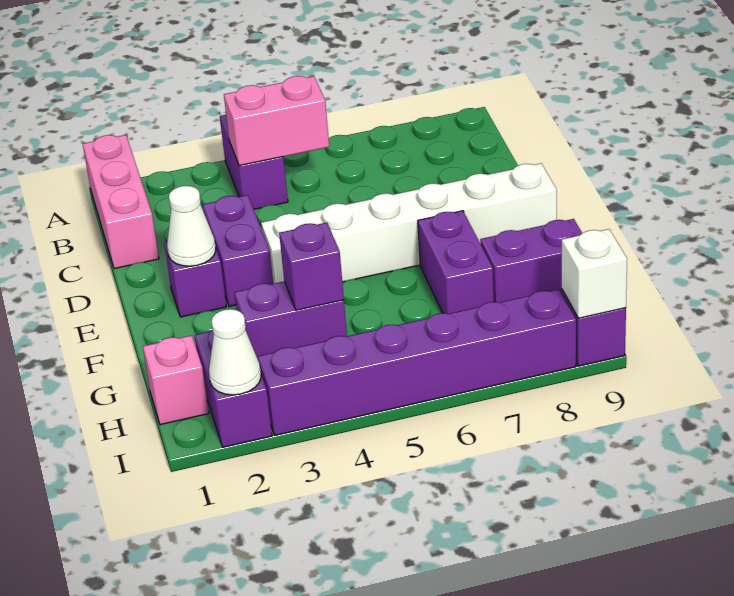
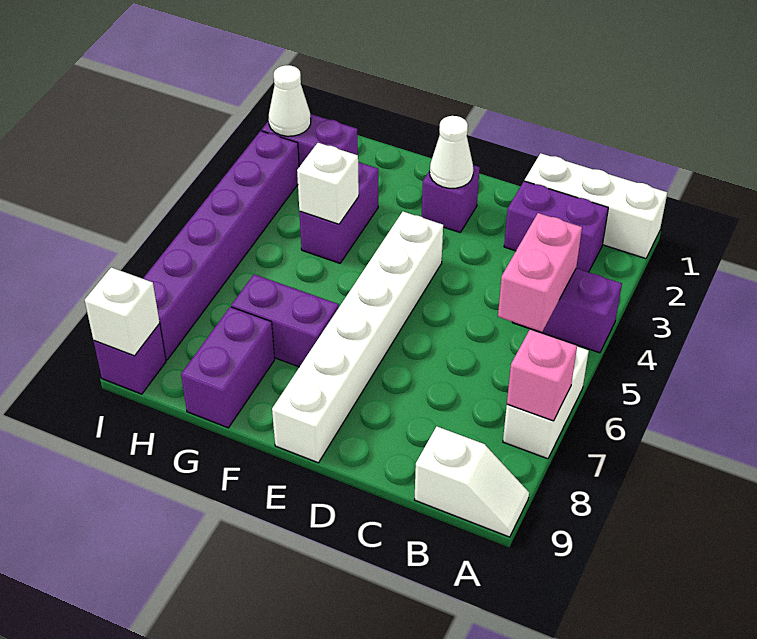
pink 1x3 brick [83,135,159,269] -> white 1x3 brick [525,153,667,259]
none -> white 1x2 brick [503,347,589,459]
none -> white 1x2 slope [415,426,529,537]
purple 1x2 brick [203,195,273,306] -> purple 1x2 brick moved to [504,181,608,272]
purple 1x1 brick [279,223,344,310] -> white 1x1 brick [297,143,359,224]
pink 1x1 brick [143,335,209,425] -> pink 1x1 brick moved to [507,329,577,421]

